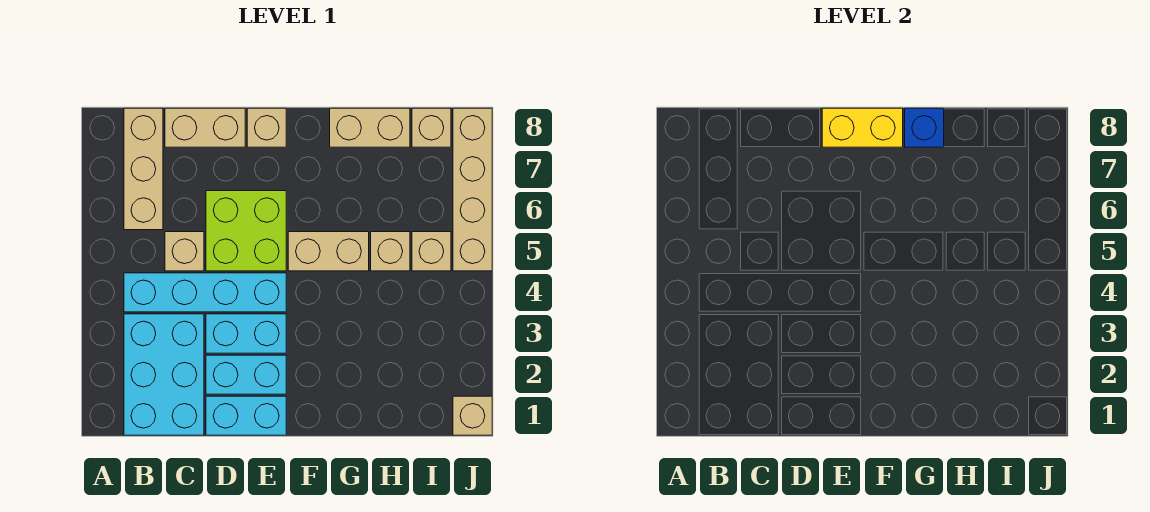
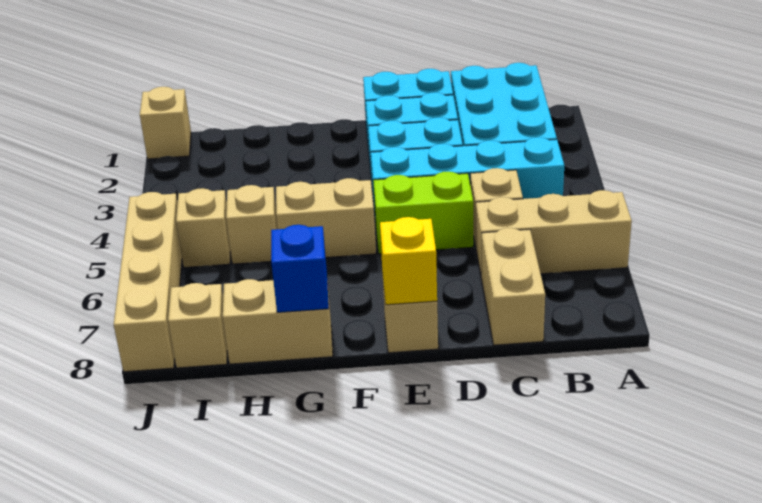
tan 1x3 brick [124,108,163,230] -> tan 1x3 brick turned to [476,190,632,274]
tan 1x2 brick [165,108,245,147] -> tan 1x2 brick turned to [481,228,545,345]
lime 2x2 brick [206,191,286,271] -> lime 1x2 brick [373,172,473,254]
yellow 1x2 brick [822,108,903,147] -> yellow 1x1 brick [380,217,437,305]

